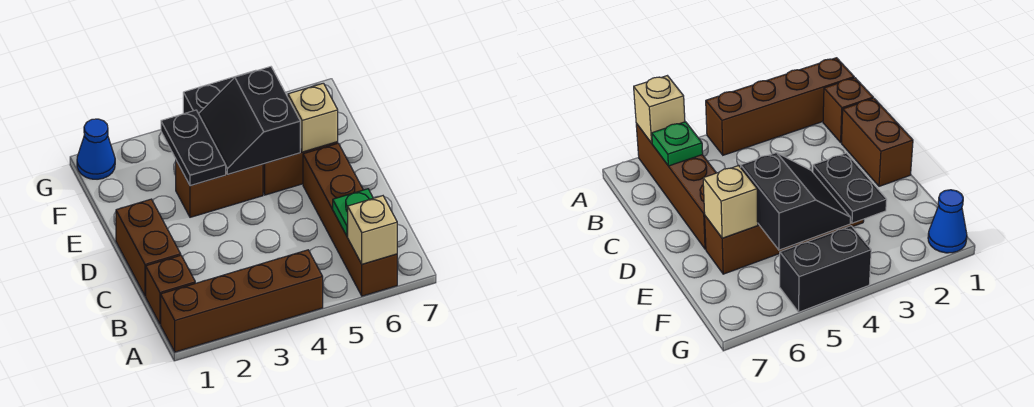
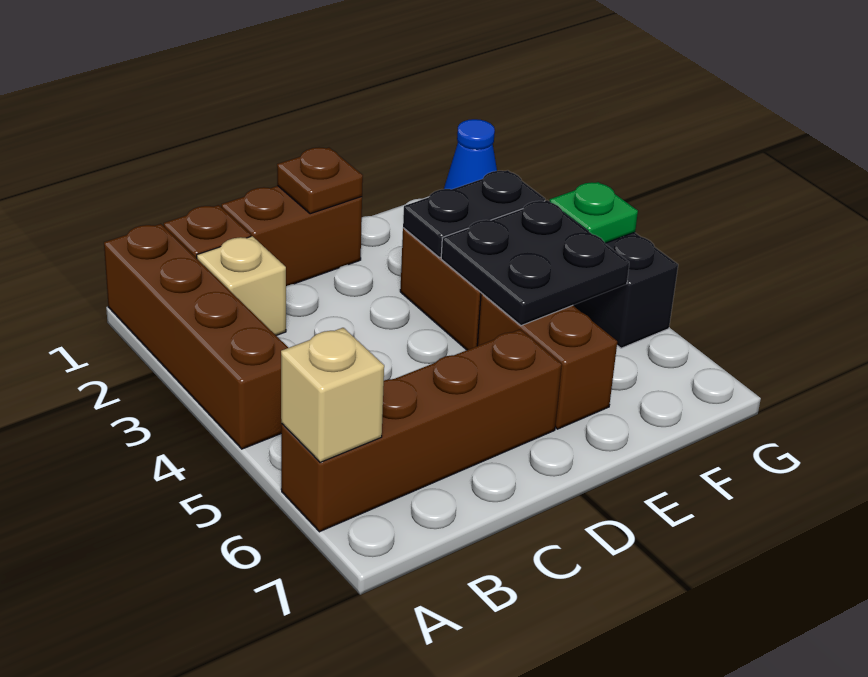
green 1x1 plate [333,189,373,236] -> green 1x1 plate moved to [549,182,638,243]
none -> brown 1x1 plate [277,148,363,214]
black 2x2 slope [199,67,300,174] -> black 2x2 plate [441,200,629,326]
tan 1x1 brick [288,83,338,152] -> tan 1x1 brick moved to [197,236,286,335]

